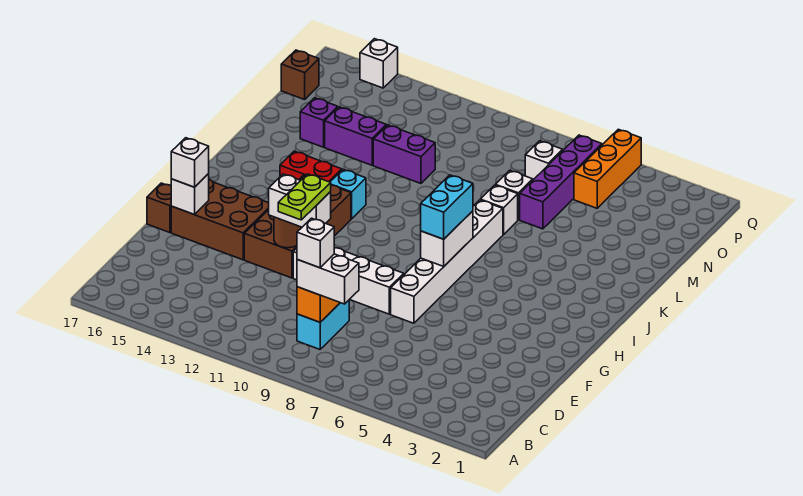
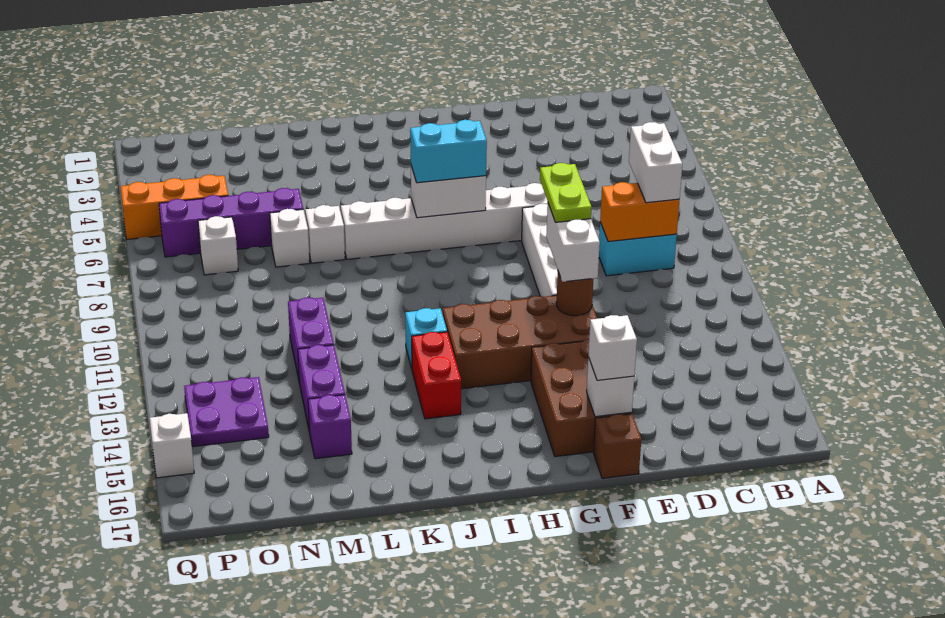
white 1x1 brick [297,218,334,268] -> none
lime 1x2 plate [278,174,331,220] -> lime 1x2 plate turned to [540,163,592,222]
none -> purple 2x2 plate [184,377,269,447]
brown 1x1 brick [281,50,319,100] -> none

